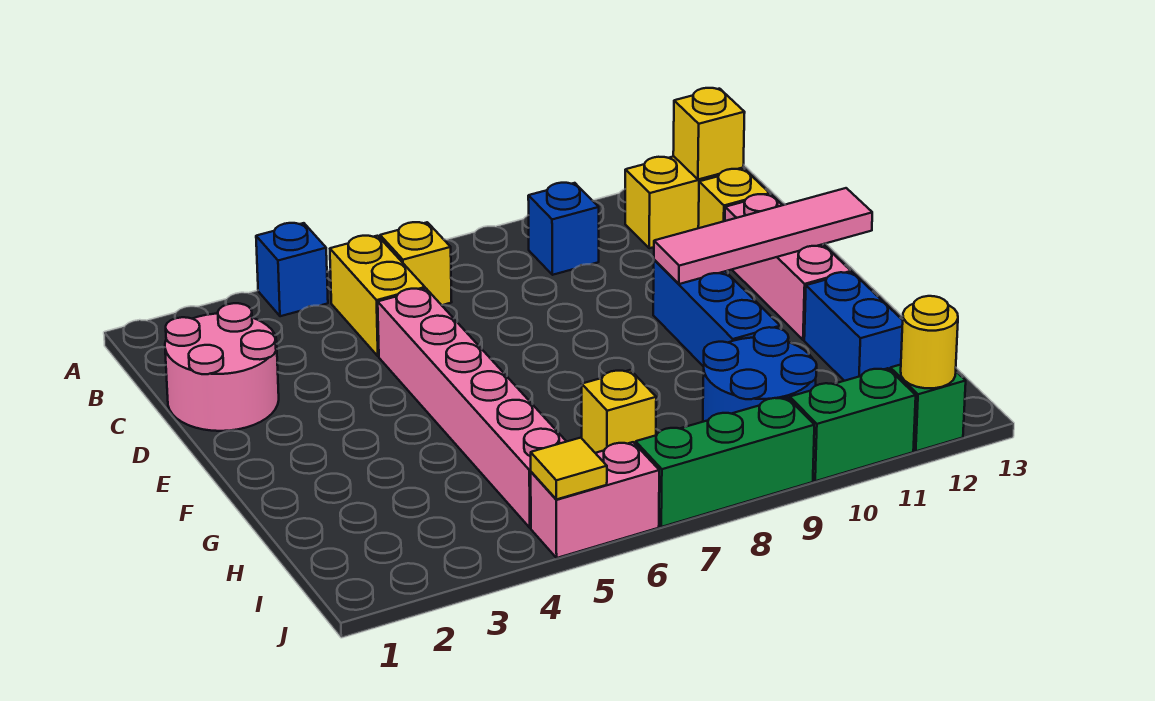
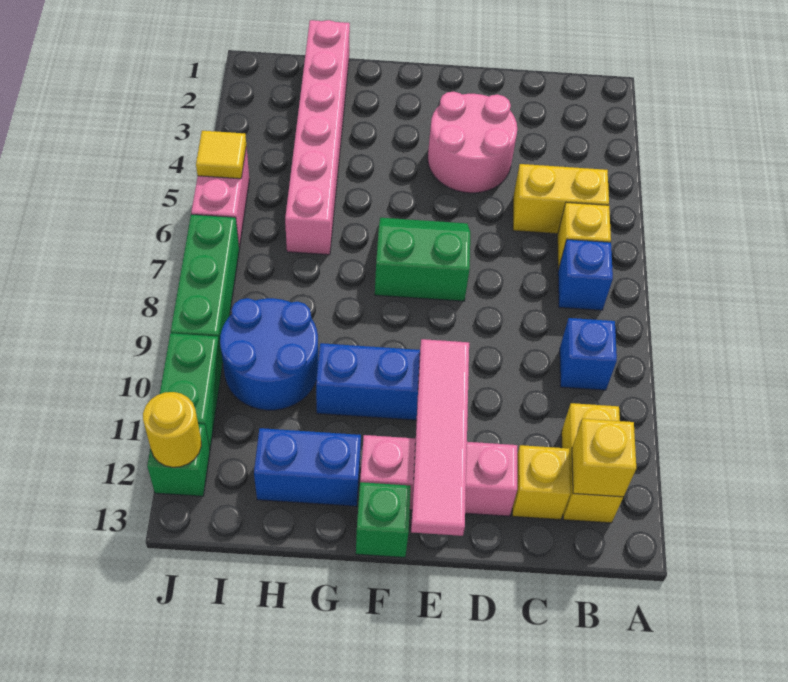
blue 1x1 brick [256,223,328,316] -> blue 1x1 brick moved to [558,239,613,310]
pink 2x2 round brick [165,303,279,431] -> pink 2x2 round brick moved to [428,92,517,193]
pink 1x6 brick [378,289,567,528] -> pink 1x6 brick turned to [285,20,350,255]
none -> green 2x2 slope [375,218,470,301]
none -> green 1x1 brick [356,482,411,557]
yellow 1x1 brick [582,370,656,453] -> none

